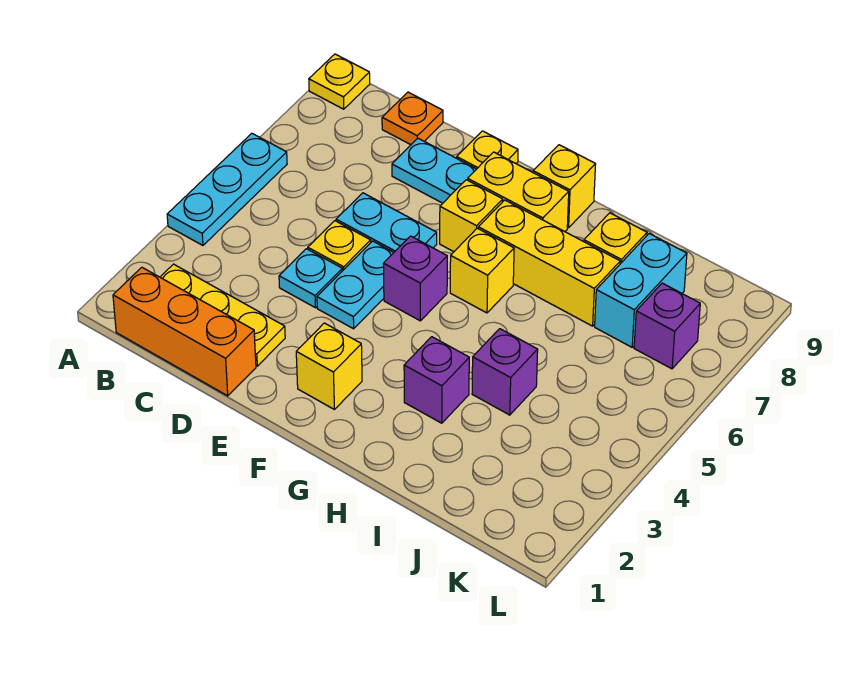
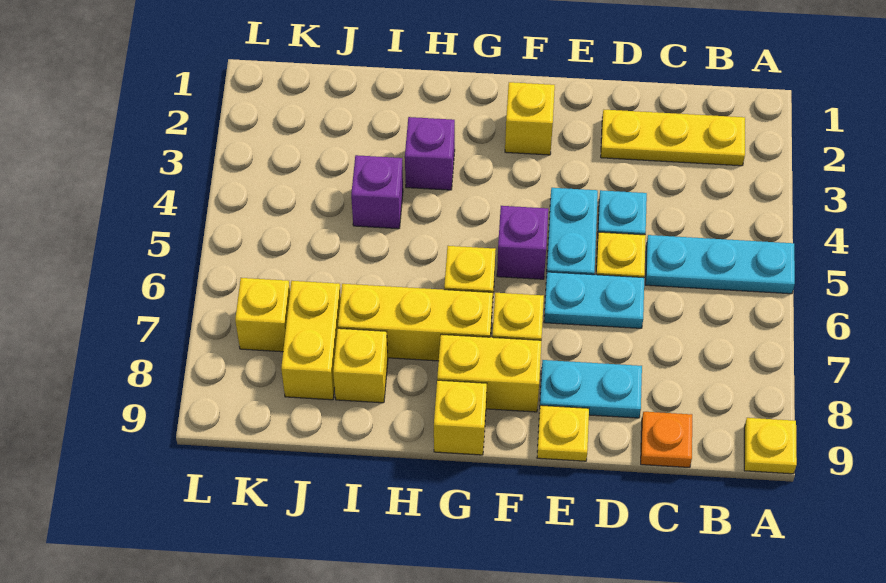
cyan 1x3 plate [167,133,287,245] -> cyan 1x3 plate turned to [645,235,795,294]
orange 1x3 brick [113,267,256,396] -> none
cyan 1x2 brick [595,234,687,347] -> yellow 1x2 brick [281,281,341,400]
purple 1x1 brick [634,283,700,369] -> yellow 1x1 brick [235,278,290,352]

